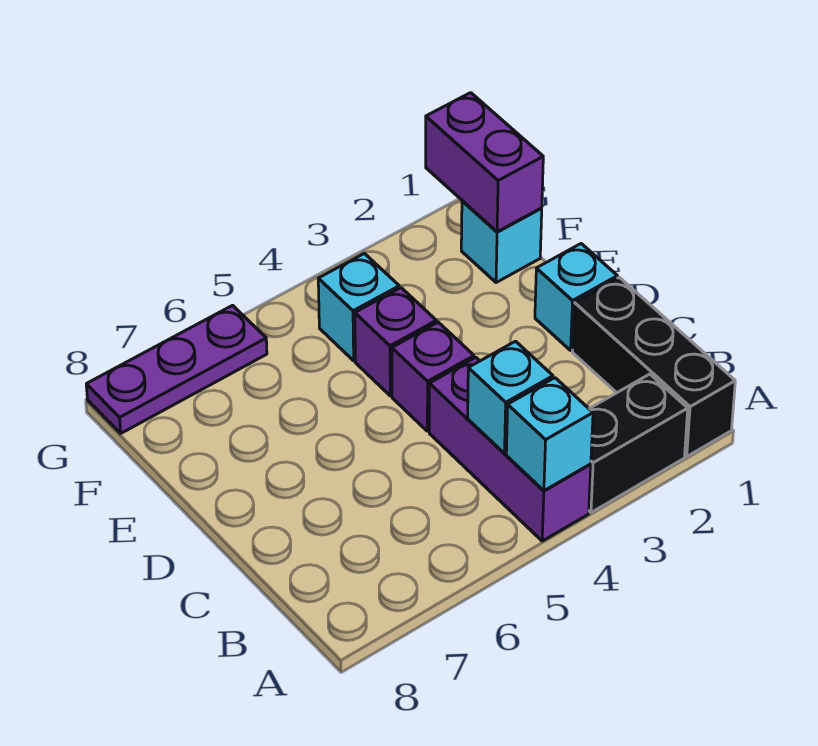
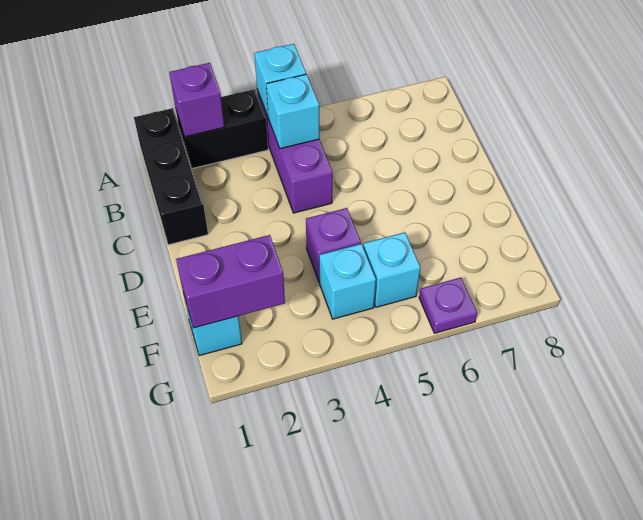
cyan 1x1 brick [535,244,617,350] -> cyan 1x1 brick moved to [363,232,420,307]
purple 1x1 brick [392,322,474,431] -> purple 1x1 brick moved to [169,63,224,137]
purple 1x2 brick [426,93,543,232] -> purple 1x2 brick turned to [176,235,285,328]
purple 1x3 plate [86,305,267,433] -> purple 1x1 plate [419,278,477,333]

